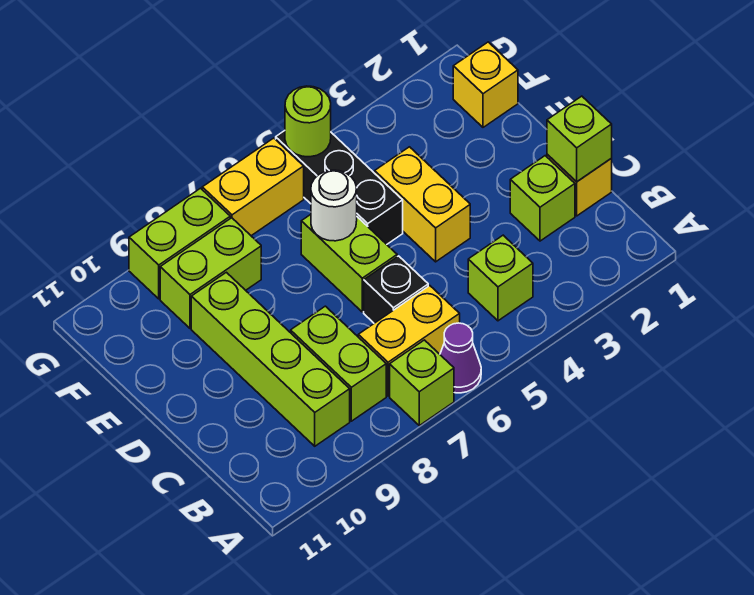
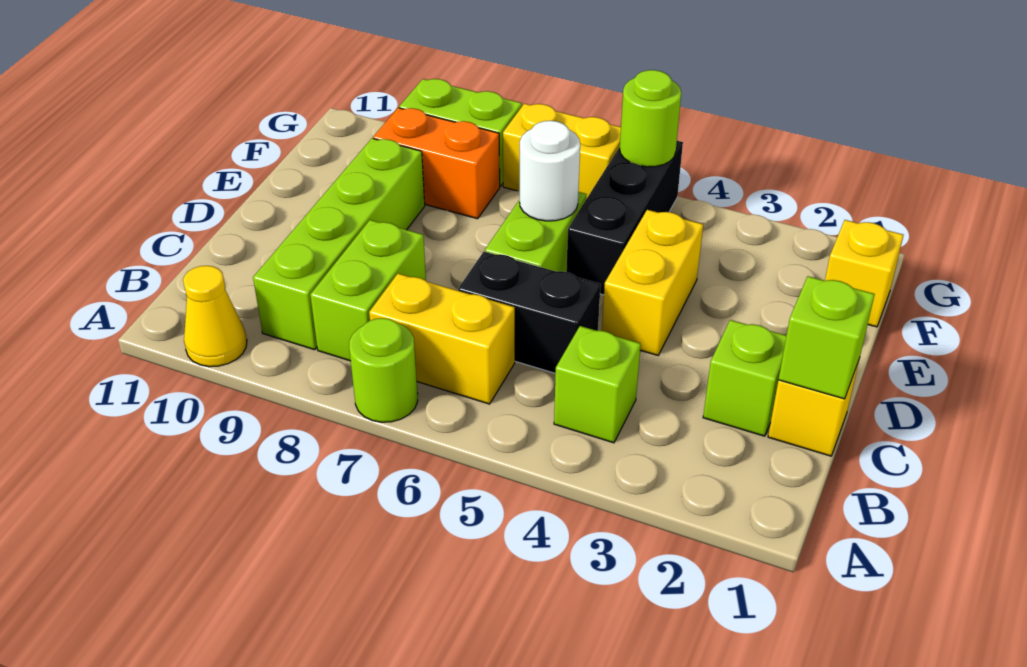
purple 1x1 cone [440,323,481,393] -> none
lime 1x1 brick [390,340,454,425] -> lime 1x1 round brick [349,318,418,422]
none -> yellow 1x1 cone [183,266,247,367]
black 1x1 brick [364,256,428,323] -> black 1x2 brick [458,252,601,374]
lime 1x2 brick [160,218,261,328] -> orange 1x2 brick [373,108,500,219]

